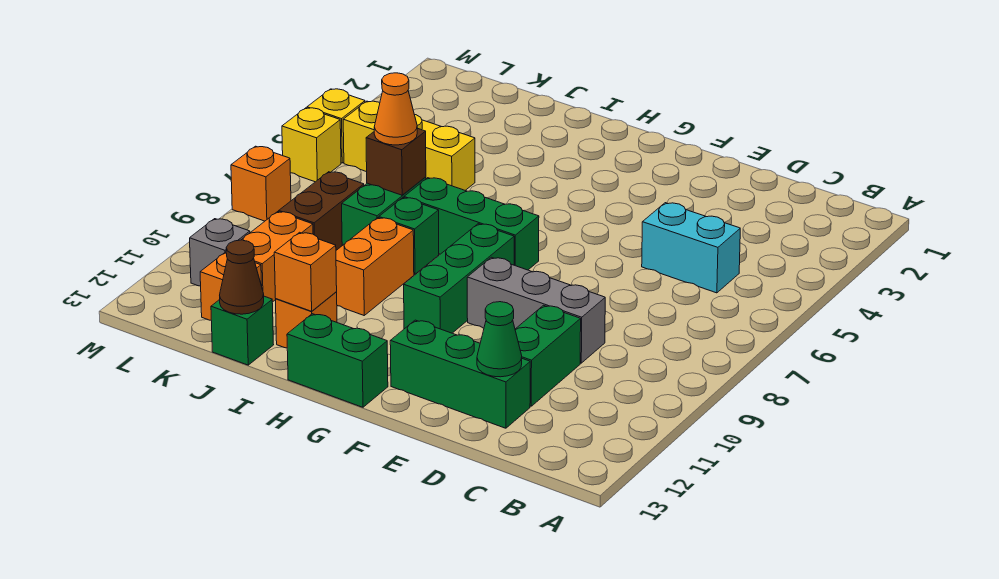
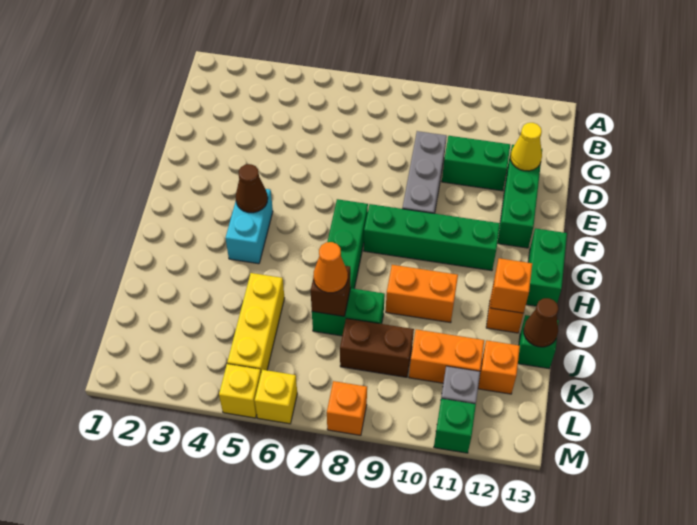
cyan 1x2 brick [642,203,740,293] -> cyan 1x2 brick moved to [225,189,273,264]
green 1x1 cone [477,302,522,377] -> yellow 1x1 cone [510,123,542,171]
none -> brown 1x1 cone [236,164,268,213]
green 1x3 brick [404,224,514,333] -> green 1x4 brick [364,204,500,271]
green 1x1 brick [379,198,439,274] -> green 1x1 brick moved to [434,399,476,453]

